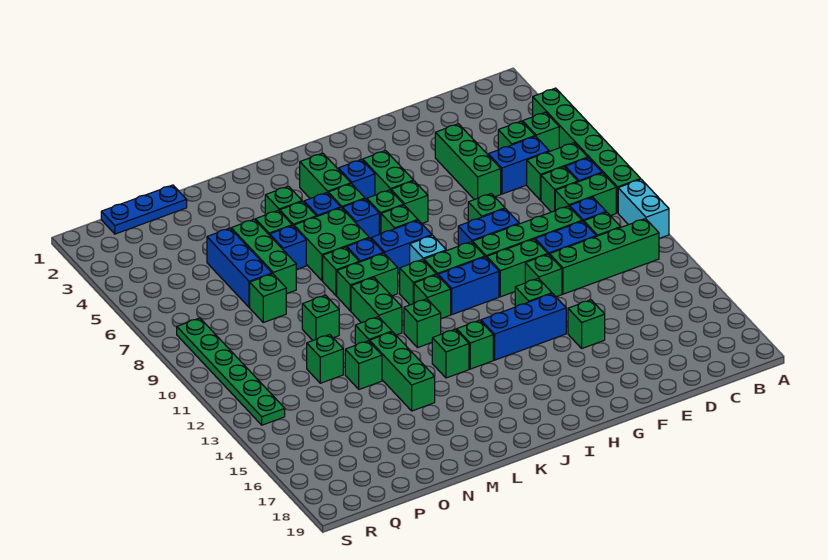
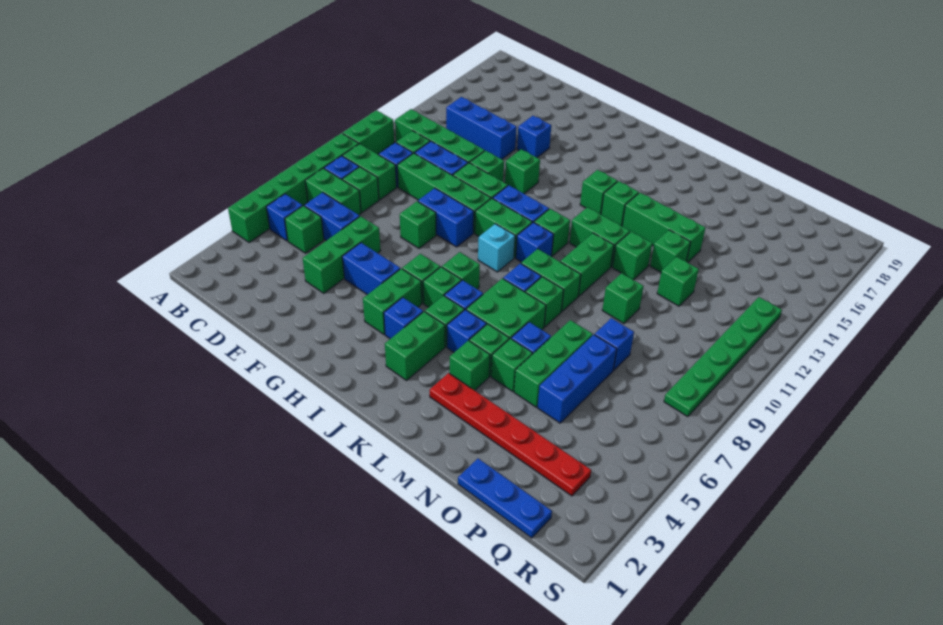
cyan 1x2 brick [618,179,669,238] -> green 1x2 brick [343,110,394,154]
green 1x1 brick [523,112,559,152] -> blue 1x1 brick [266,194,303,241]
green 1x1 brick [568,300,605,348] -> blue 1x1 brick [517,116,551,157]
blue 1x3 brick [481,294,566,360] -> blue 1x3 brick moved to [446,97,517,159]
blue 1x2 brick [371,220,432,273] -> blue 1x2 brick moved to [342,243,400,295]
green 1x1 brick [400,260,436,305] -> blue 1x1 brick [516,222,554,262]
green 1x1 brick [404,299,441,348] -> green 1x2 brick [570,207,630,267]
none -> red 1x6 plate [430,373,591,496]
green 1x3 brick [370,332,435,411] -> green 1x3 brick turned to [622,193,705,263]
green 1x1 brick [250,274,286,322] -> blue 1x1 brick [595,318,634,370]

